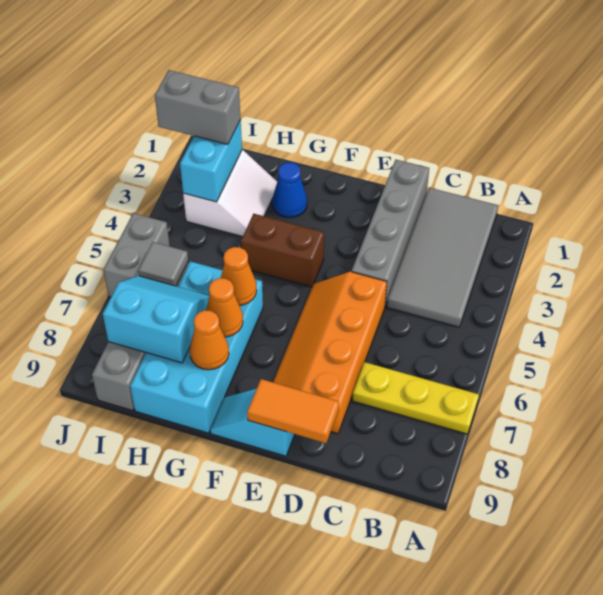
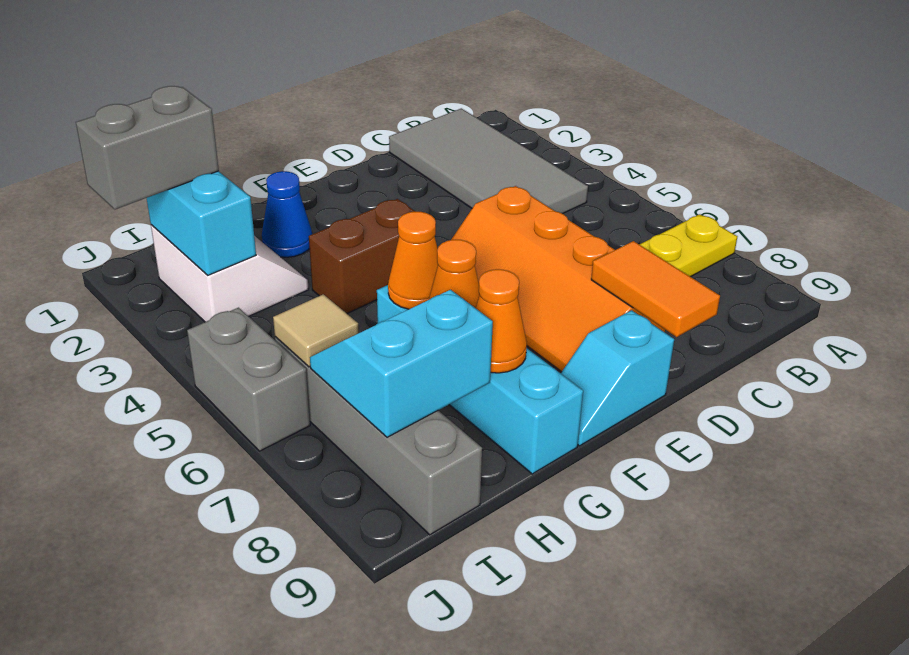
grey 1x4 brick [352,160,429,306] -> none
orange 1x2 tile [247,379,339,443] -> orange 1x2 tile turned to [591,241,720,337]
cyan 2x4 brick [130,261,263,433] -> cyan 1x4 brick [377,285,583,474]
grey 1x1 tile [138,242,188,286] -> tan 1x1 tile [273,294,359,367]

